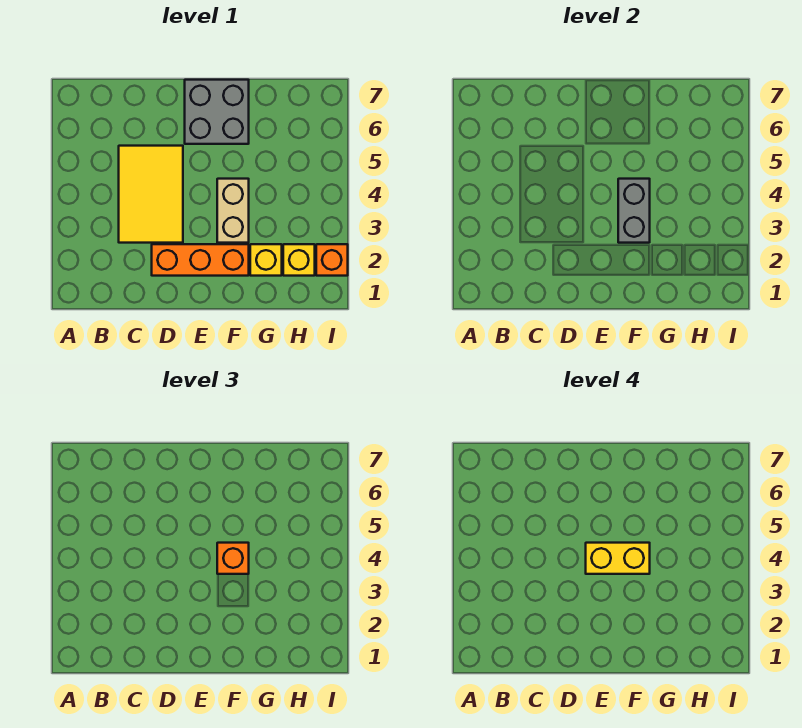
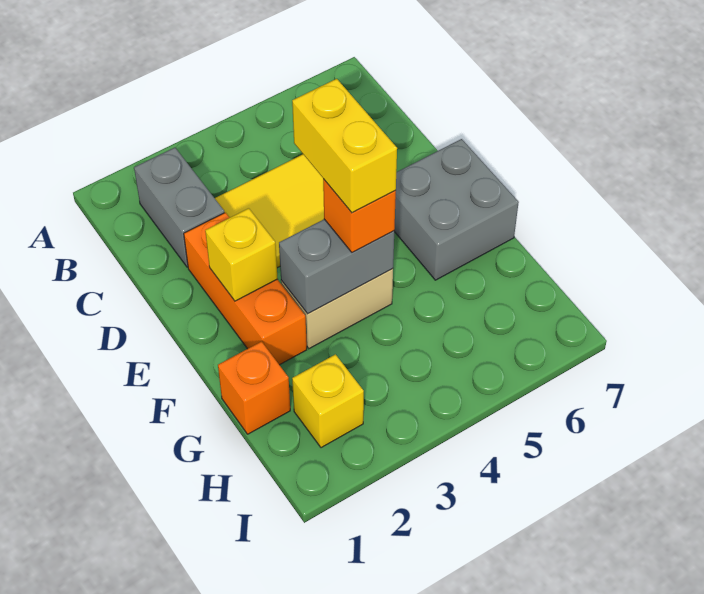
none -> grey 1x2 brick [134,148,224,267]
yellow 1x1 brick [250,244,282,276] -> yellow 1x1 brick moved to [205,208,278,301]
orange 1x1 brick [316,244,348,276] -> orange 1x1 brick moved to [218,342,290,434]

